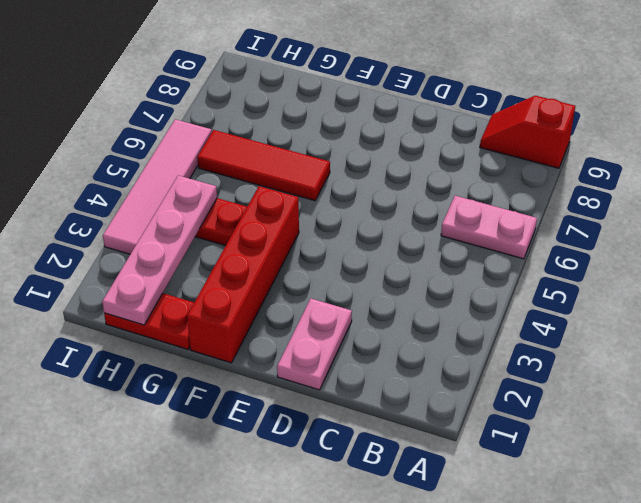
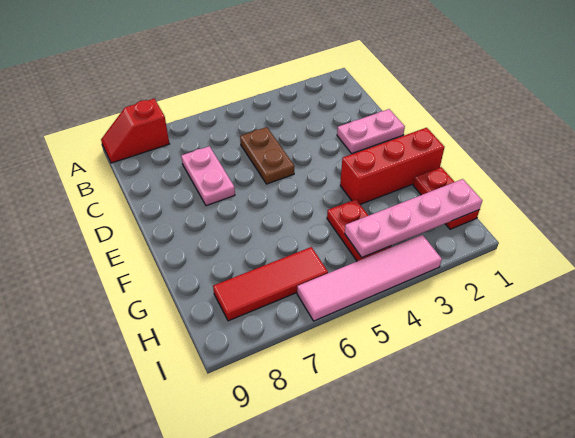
pink 1x2 plate [441,196,537,259] -> pink 1x2 plate moved to [181,146,235,206]
red 1x2 slope [480,96,575,168] -> red 1x2 slope turned to [101,99,169,163]
none -> brown 1x2 plate [240,127,294,184]
red 1x4 brick [187,186,299,363] -> red 1x3 brick [340,128,445,204]
red 1x3 tile [197,130,330,201] -> red 1x3 tile turned to [213,247,328,321]

